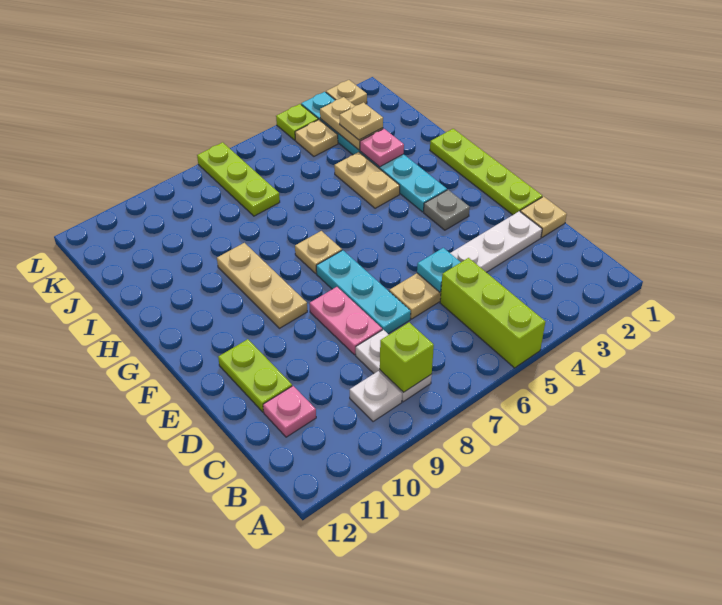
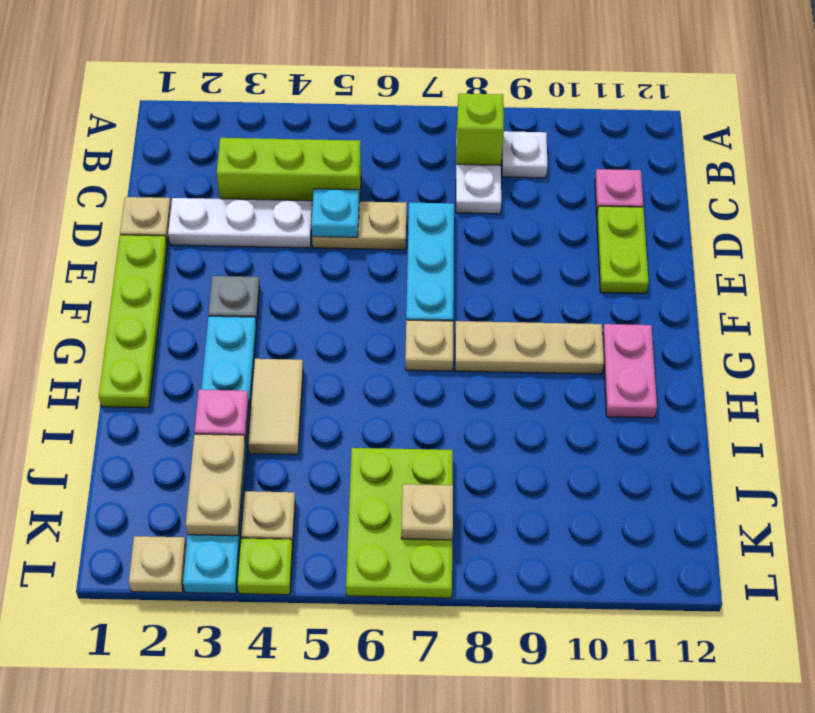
lime 1x3 brick [440,258,545,368] -> lime 1x3 brick turned to [217,138,361,205]
pink 1x2 plate [310,287,382,355] -> pink 1x2 plate moved to [602,324,657,418]
tan 1x3 plate [217,243,307,328] -> tan 1x3 plate turned to [455,321,604,374]
tan 1x2 plate [334,152,400,208] -> tan 1x2 tile [248,359,303,455]
tan 1x1 plate [340,102,383,140] -> tan 1x1 plate moved to [401,484,453,540]
lime 1x3 plate [197,142,280,216] -> lime 2x3 plate [346,448,453,598]

